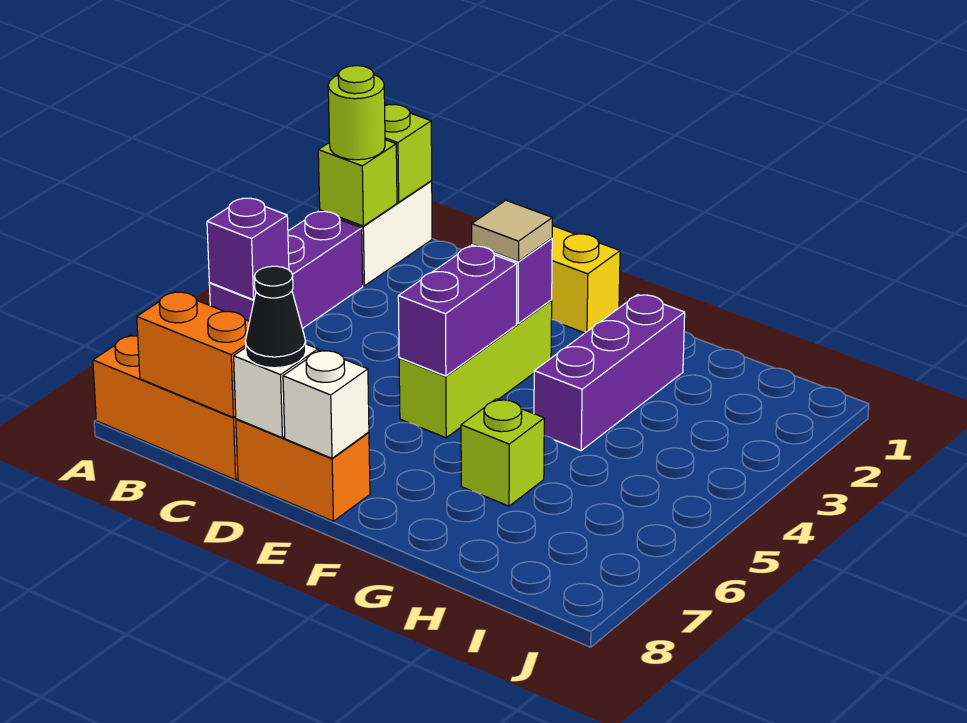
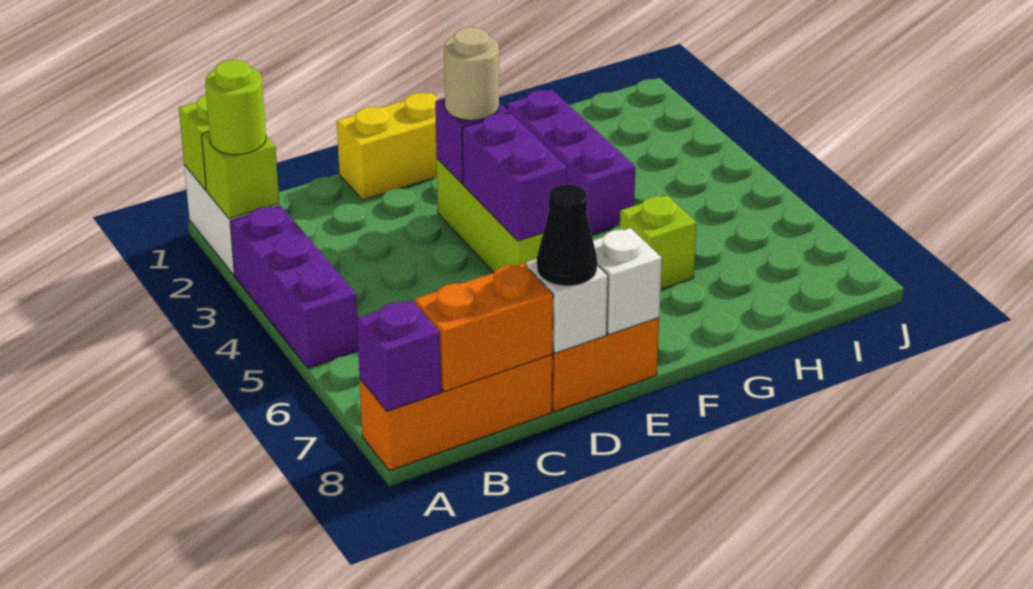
purple 1x1 brick [207,198,289,300] -> purple 1x1 brick moved to [357,300,441,411]
tan 1x1 tile [472,200,552,261] -> tan 1x1 round brick [444,27,499,120]

